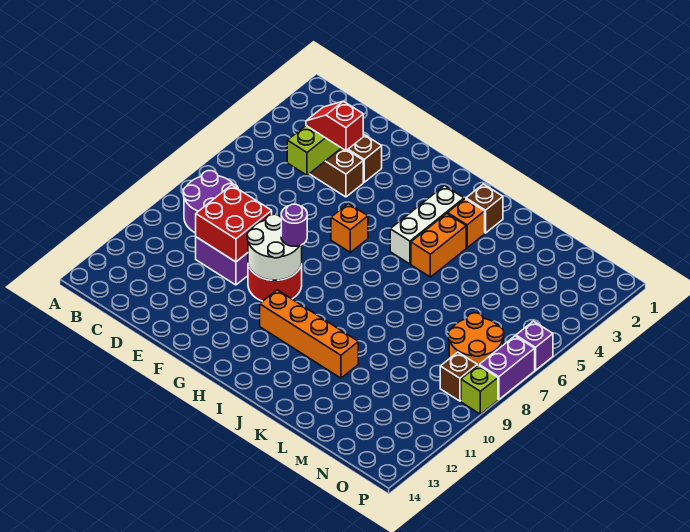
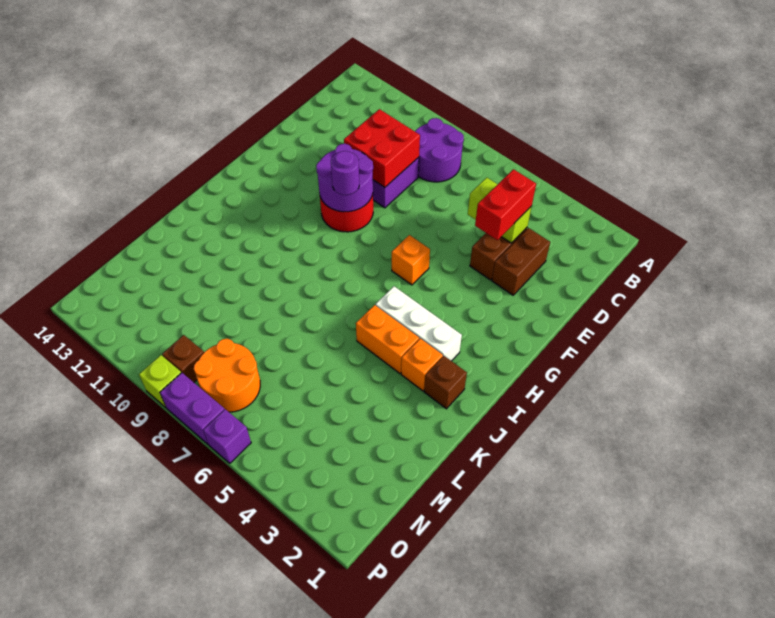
red 1x2 slope [306,101,363,151] -> red 1x2 brick [475,169,536,240]
white 2x2 round brick [247,214,302,280] -> purple 2x2 round brick [316,144,373,212]
orange 1x4 brick [260,290,358,378] -> none

